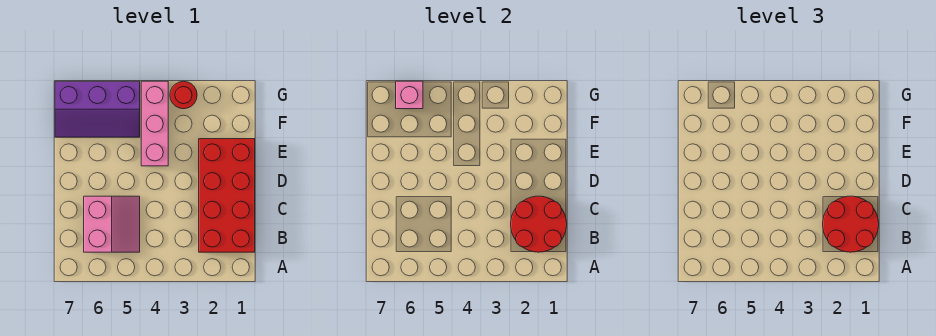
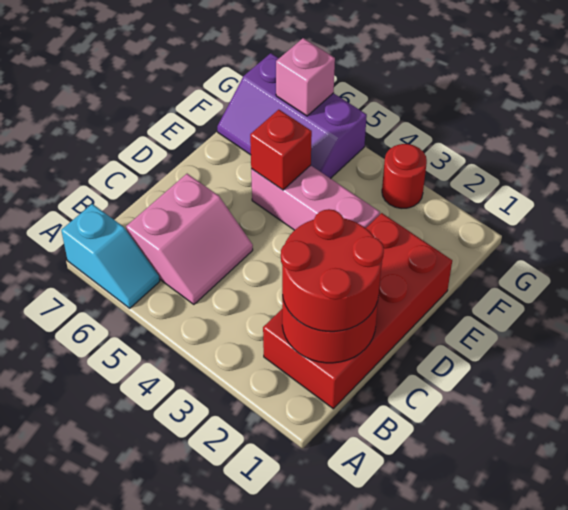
none -> cyan 1x2 slope [61,204,160,308]
pink 1x3 brick [141,81,168,166] -> pink 1x3 brick turned to [251,165,380,230]
none -> red 1x1 brick [250,110,312,190]

